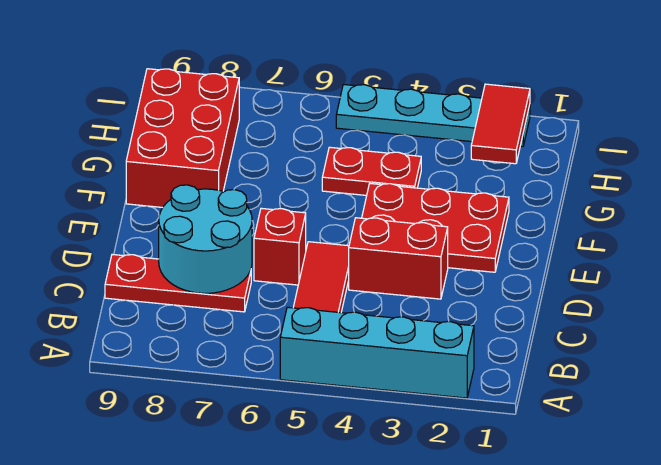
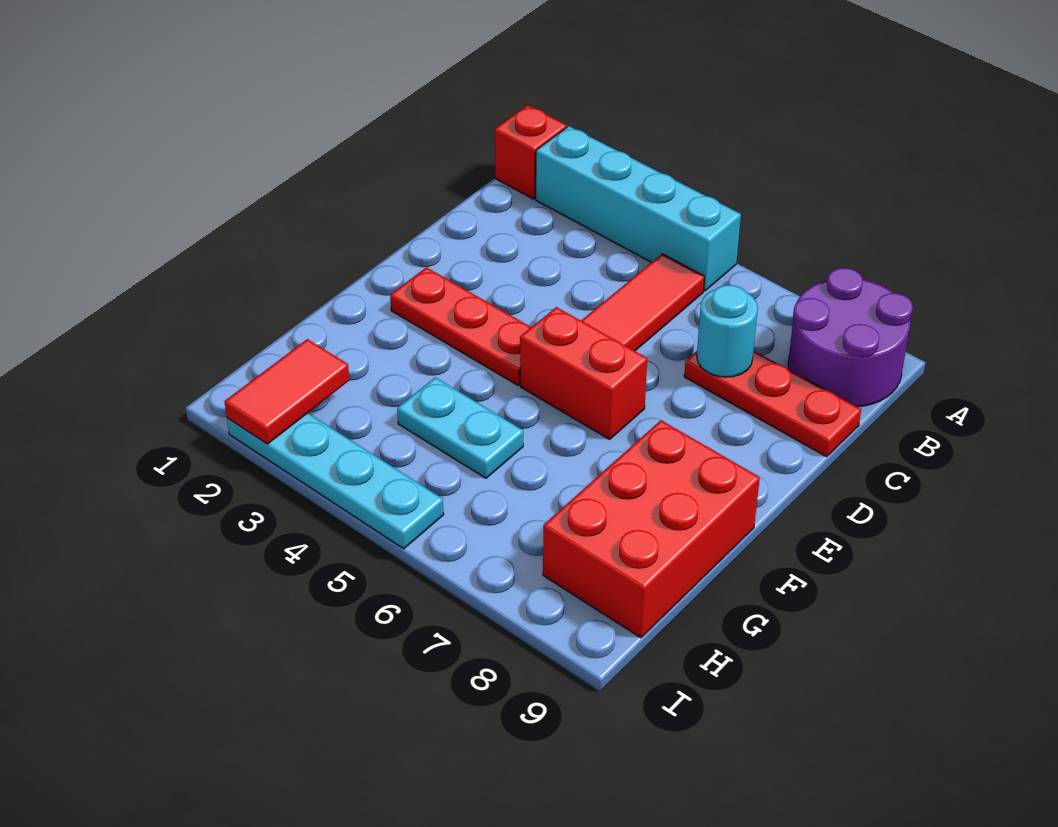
none -> purple 2x2 round brick [788,268,913,407]
cyan 2x2 round brick [159,185,252,293] -> cyan 1x1 round brick [697,285,758,377]
red 1x2 brick [349,218,448,299] -> red 1x2 brick moved to [520,307,647,439]
red 1x1 brick [254,208,306,285] -> red 1x1 brick moved to [495,105,567,199]
red 2x3 plate [362,184,509,272] -> red 1x3 plate [390,267,531,385]
red 1x2 plate [322,147,421,195] -> cyan 1x2 plate [397,377,523,478]

